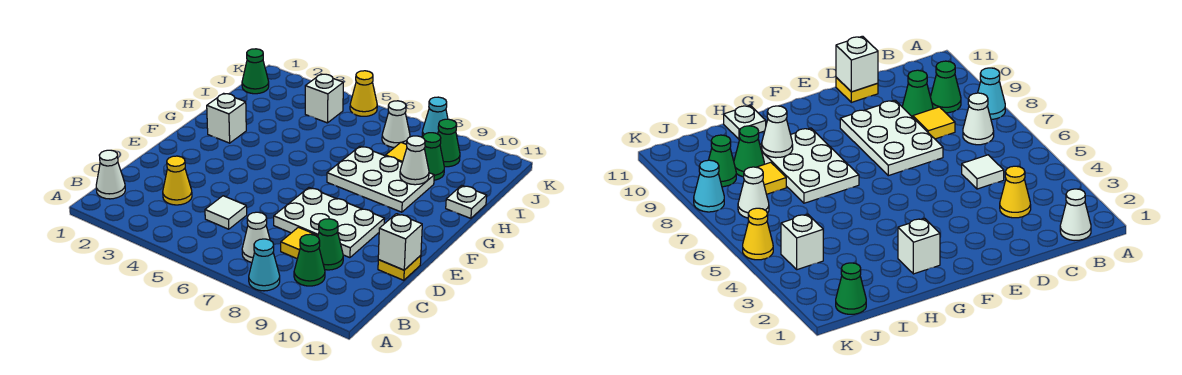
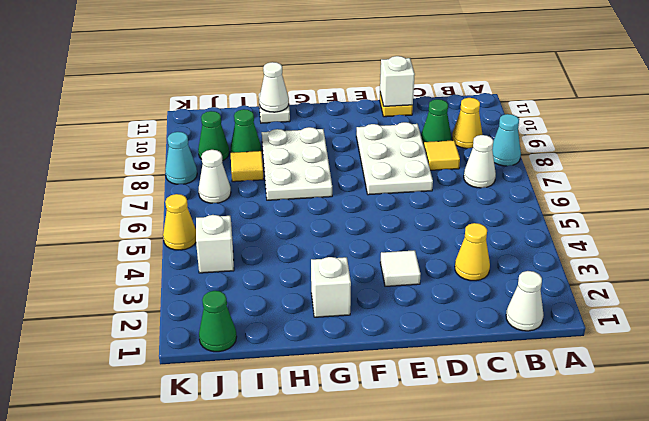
green 1x1 cone [294,234,325,286] -> yellow 1x1 cone [452,98,482,149]
white 1x1 tile [205,196,247,229] -> white 1x1 tile moved to [380,250,421,286]
white 1x1 cone [400,136,429,185] -> white 1x1 cone moved to [259,62,289,112]

